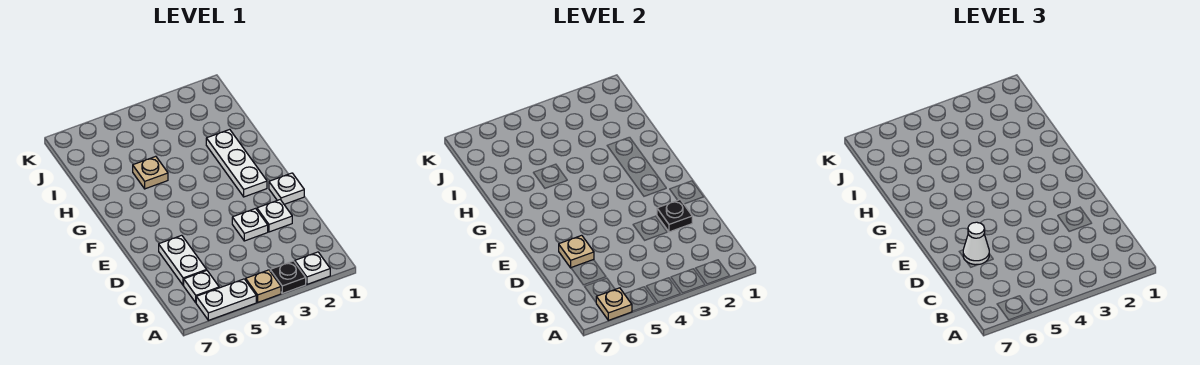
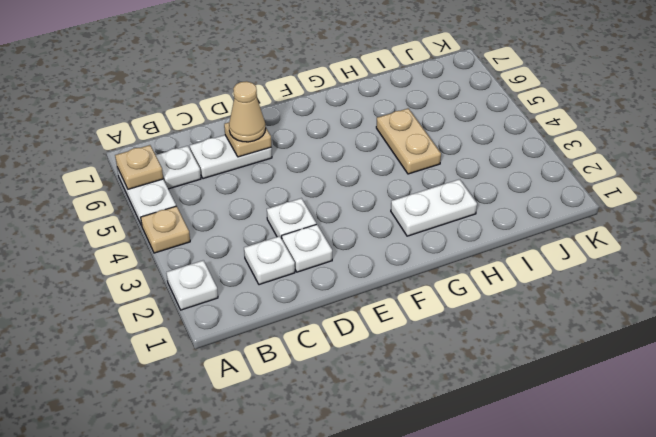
black 1x1 plate [270,261,306,293] -> none
black 1x1 plate [657,200,692,232] -> none
white 1x1 cone [963,222,989,265] -> tan 1x1 cone [229,81,266,142]
white 1x1 plate [269,173,304,204] -> white 1x1 plate moved to [244,236,295,285]
white 1x3 plate [206,129,267,197] -> white 1x2 plate [391,179,477,236]
tan 1x1 plate [133,156,168,189] -> tan 1x2 plate [376,108,441,174]

